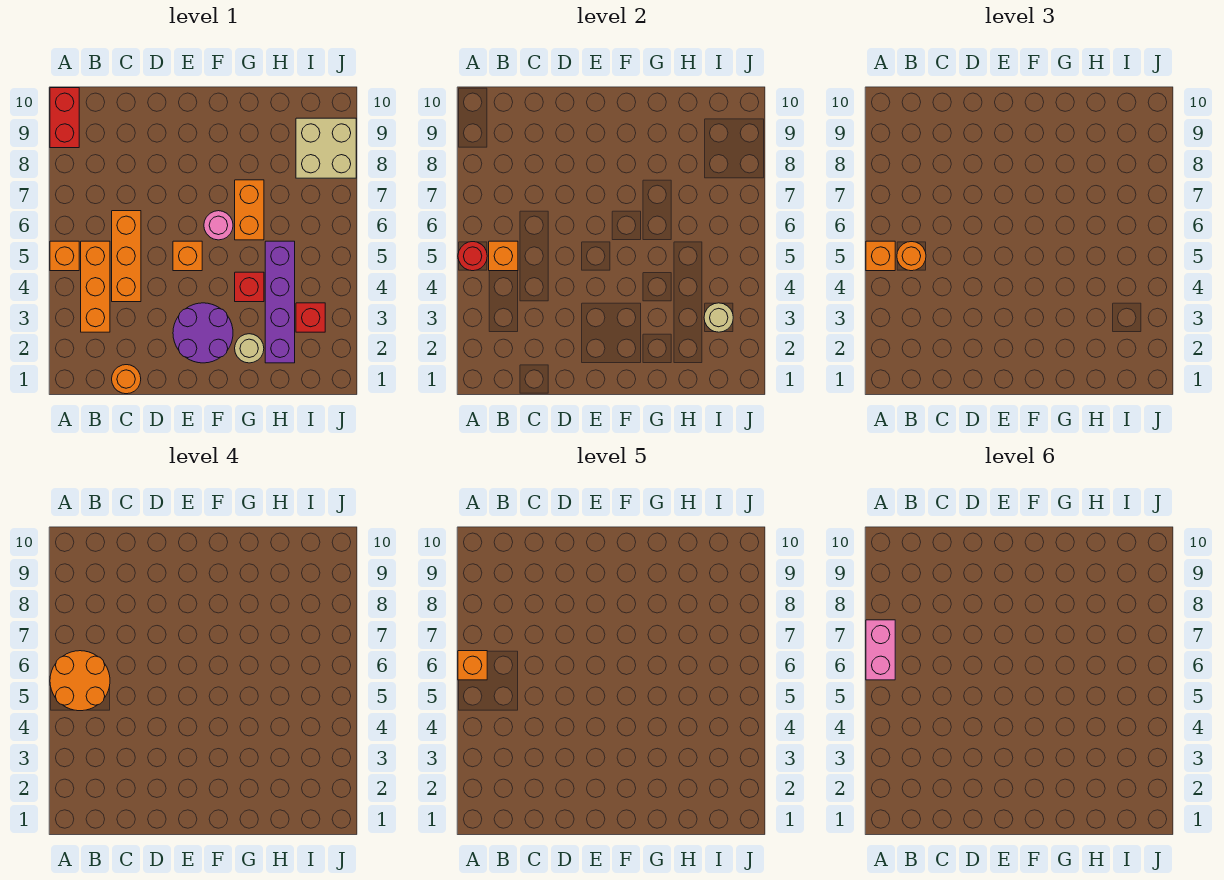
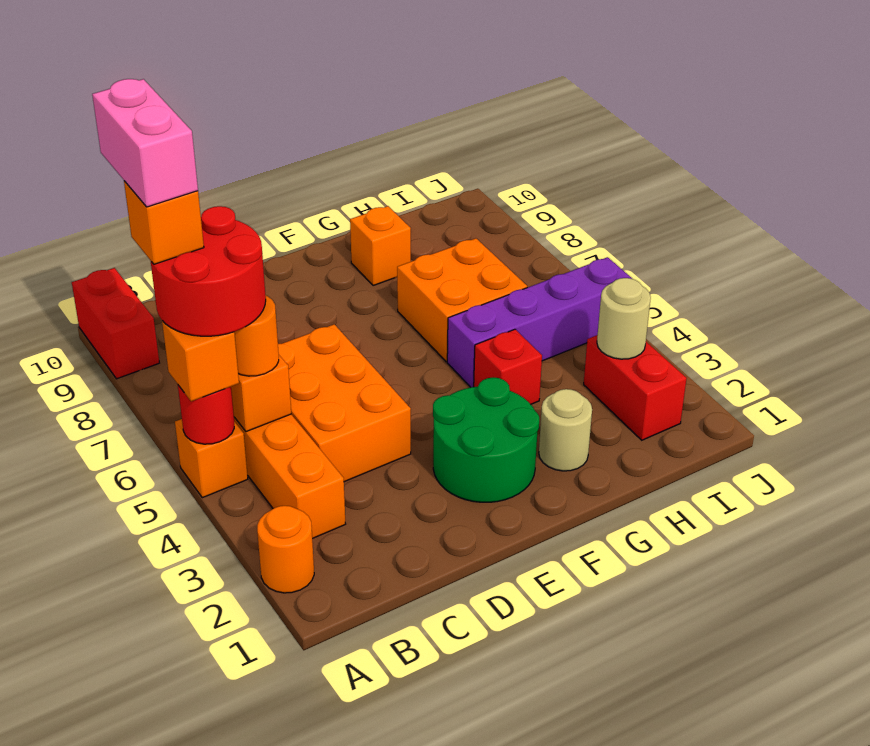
orange 2x2 round brick [50,651,110,711] -> red 2x2 round brick [150,206,266,336]
orange 1x1 round brick [112,365,141,394] -> orange 1x1 round brick moved to [257,506,314,593]
orange 1x3 brick [112,211,141,302] -> orange 2x3 brick [278,324,411,482]
purple 2x2 round brick [173,303,233,363] -> green 2x2 round brick [433,377,539,502]
orange 1x1 brick [173,241,202,271] -> orange 1x1 brick moved to [350,206,411,286]
pink 1x1 round brick [204,211,233,240] -> none
orange 1x2 brick [235,180,264,240] -> orange 2x2 brick [397,238,527,362]
purple 1x4 brick [265,241,295,363] -> purple 1x4 brick turned to [447,257,632,387]
red 1x1 brick [296,303,325,332] -> red 1x2 brick [584,335,687,440]
tan 2x2 brick [296,118,356,178] -> none

